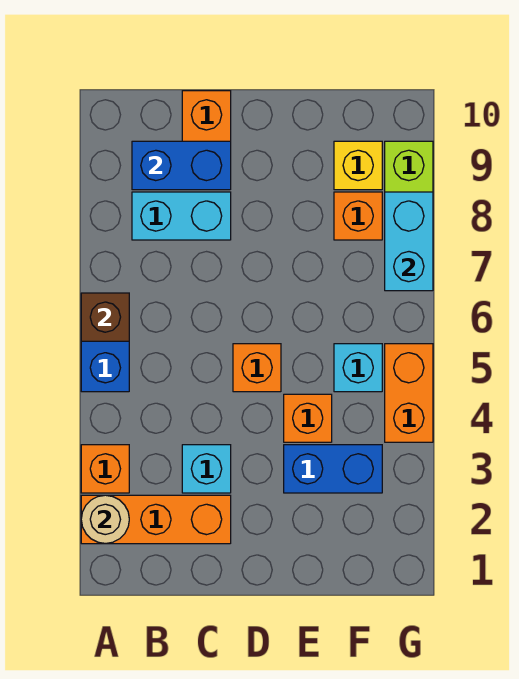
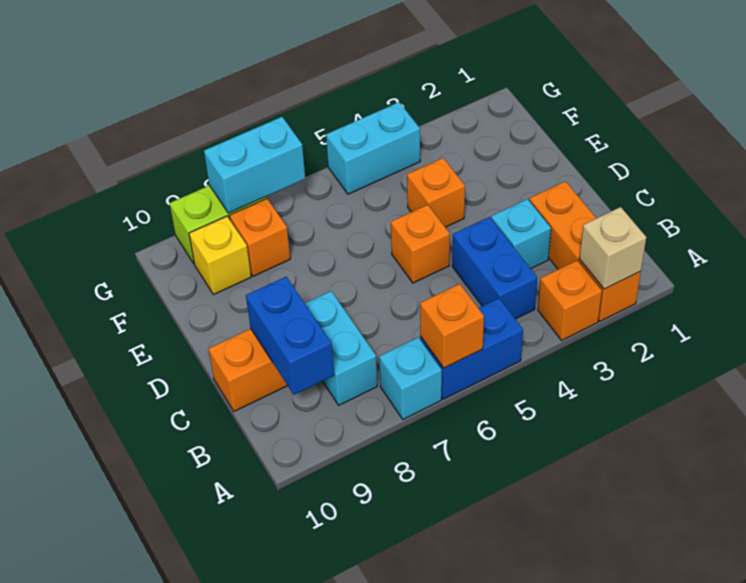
tan 1x1 round brick [81,495,129,543] -> tan 1x1 brick [579,207,646,289]
brown 1x1 brick [81,293,129,341] -> orange 1x1 brick [420,284,484,368]
blue 1x2 brick [284,445,382,493] -> blue 1x2 brick moved to [452,217,537,319]
cyan 1x1 brick [334,344,382,392] -> cyan 1x1 brick moved to [379,337,442,419]
orange 1x2 brick [385,344,433,442] -> cyan 1x2 brick [326,102,420,194]

